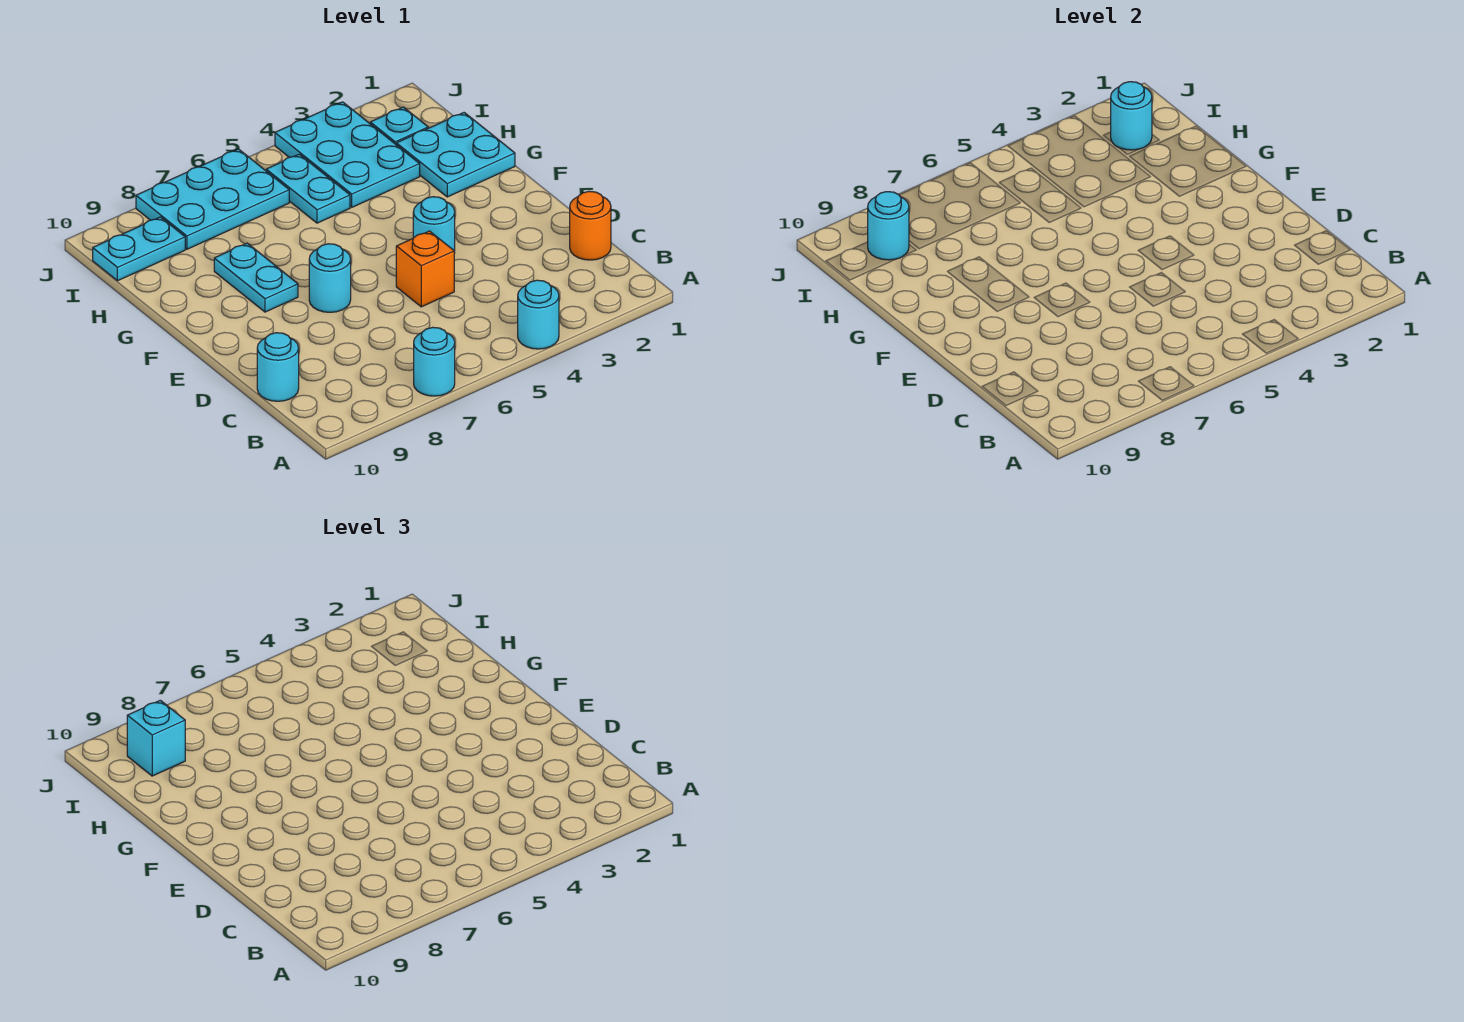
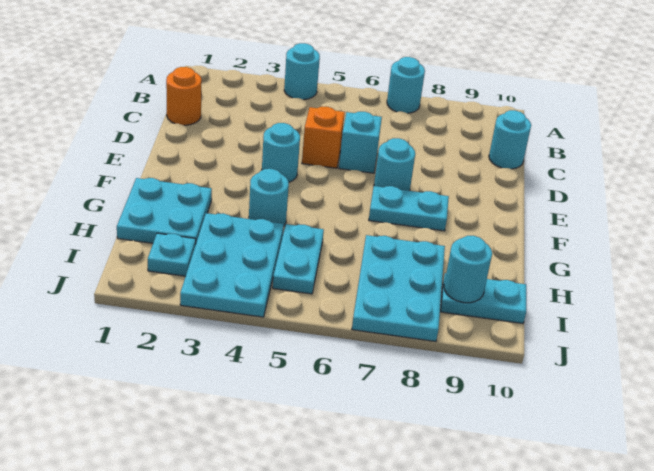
cyan 1x2 plate [214,243,298,312] -> cyan 1x2 plate turned to [369,186,449,231]
cyan 1x1 round brick [1111,82,1152,150] -> cyan 1x1 round brick moved to [249,169,289,226]
cyan 2x3 plate [136,149,289,249] -> cyan 2x3 plate turned to [352,235,445,341]
cyan 1x1 brick [127,700,185,776] -> cyan 1x1 brick moved to [339,112,382,173]

